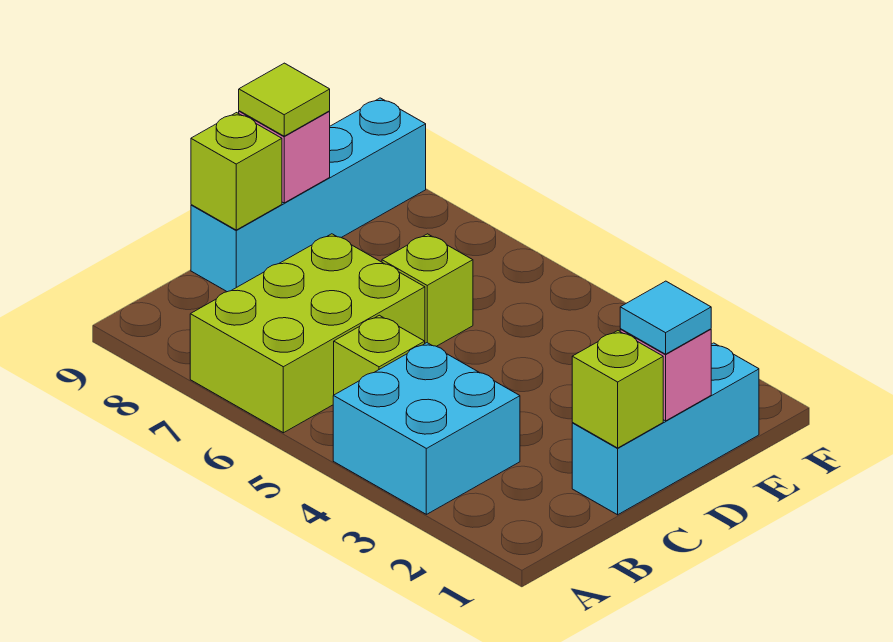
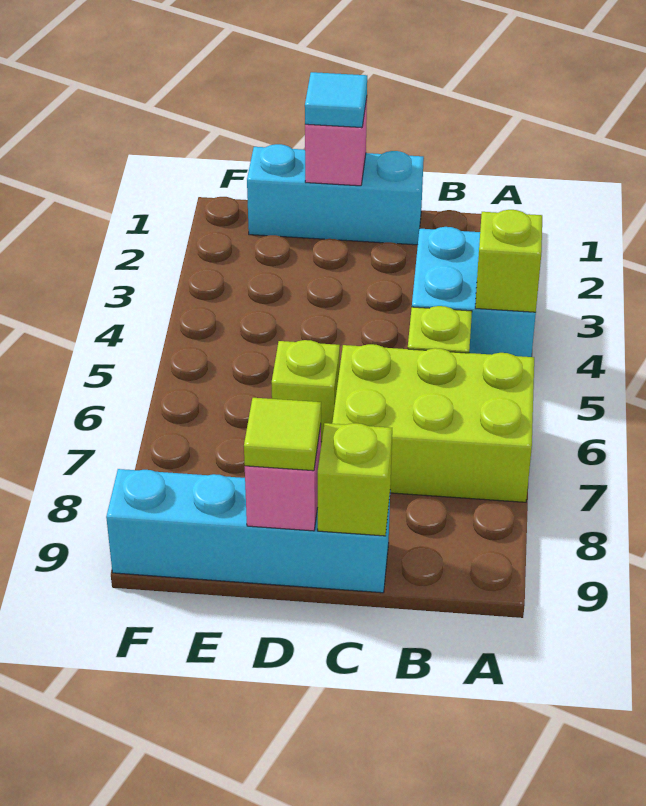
lime 1x1 brick [572,331,663,448] -> lime 1x1 brick moved to [475,210,542,312]

